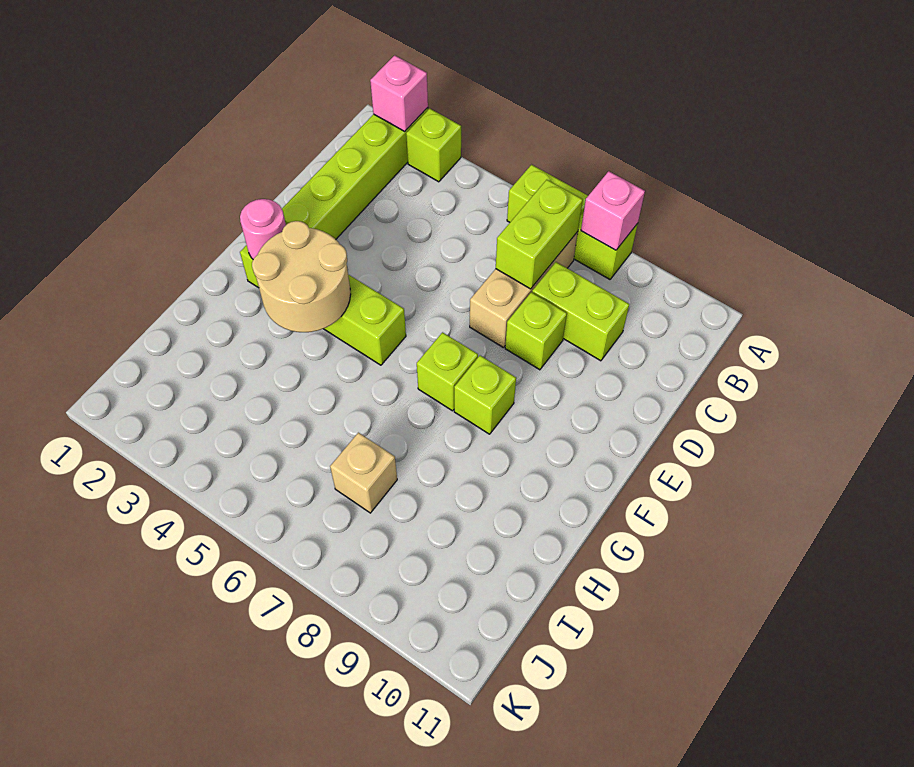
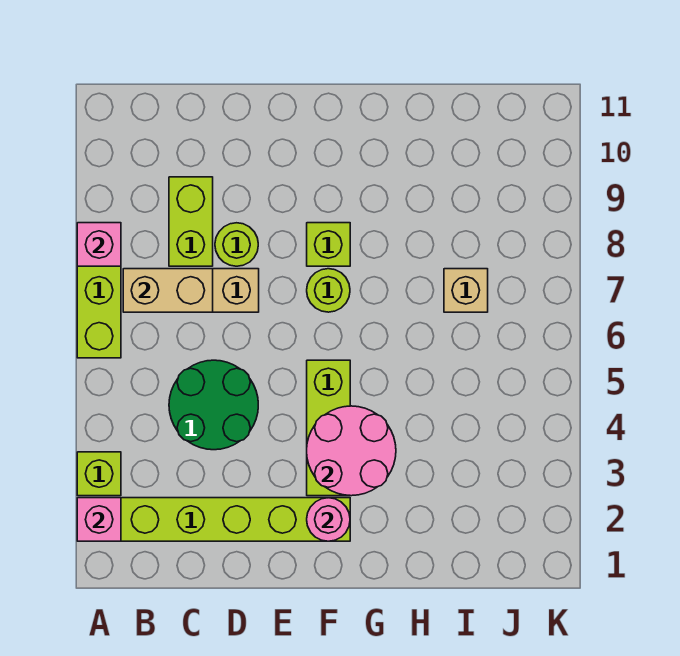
lime 1x2 brick [496,180,583,289] -> tan 1x2 brick [123,269,213,312]
none -> green 2x2 round brick [169,360,258,450]
lime 1x1 brick [505,292,567,370] -> lime 1x1 round brick [215,223,258,266]
tan 2x2 round brick [252,221,351,332] -> pink 2x2 round brick [307,406,396,496]
lime 1x1 brick [417,332,478,411] -> lime 1x1 round brick [307,269,350,312]

